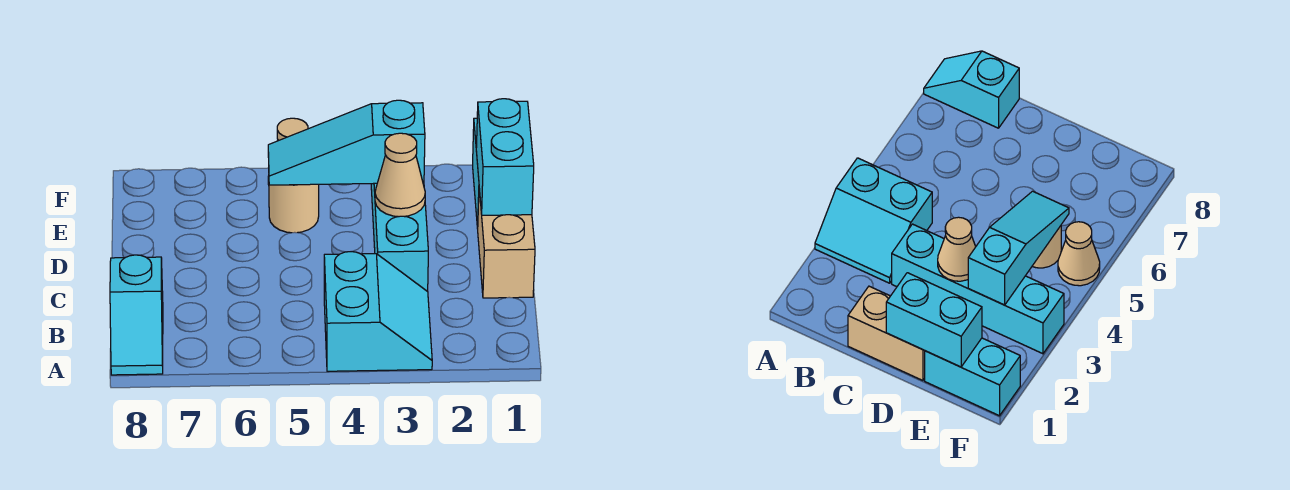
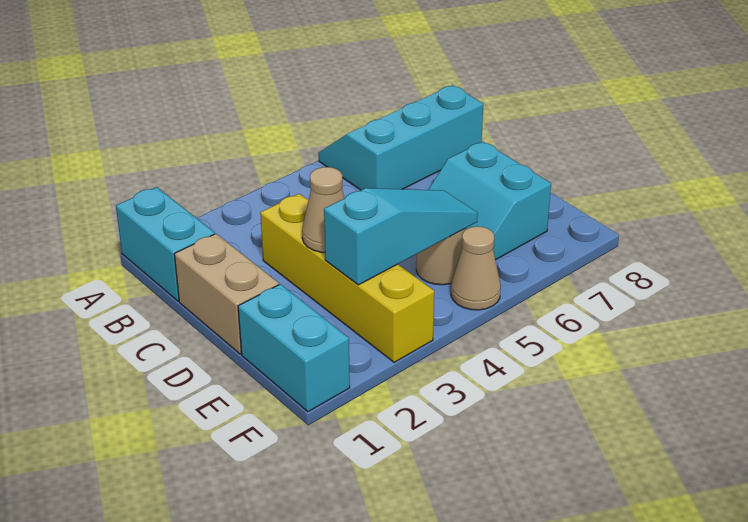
cyan 2x2 slope [324,252,432,371] -> cyan 2x2 slope moved to [428,142,551,260]
cyan 1x2 slope [110,255,163,375] -> cyan 2x3 slope [318,85,483,190]
cyan 1x4 brick [371,183,428,292] -> yellow 1x4 brick [260,194,434,362]
cyan 1x2 brick [476,99,534,215] -> cyan 1x2 brick moved to [116,187,215,301]

